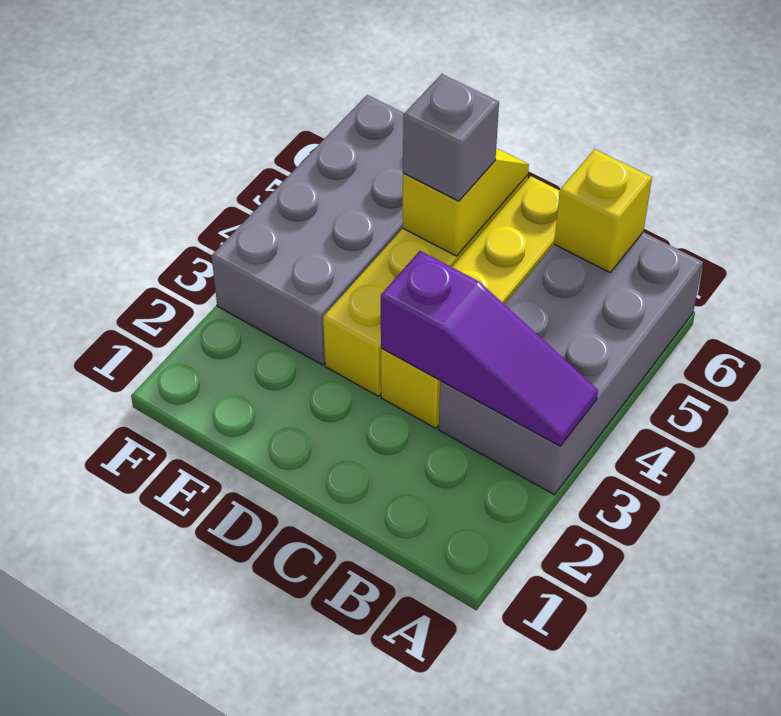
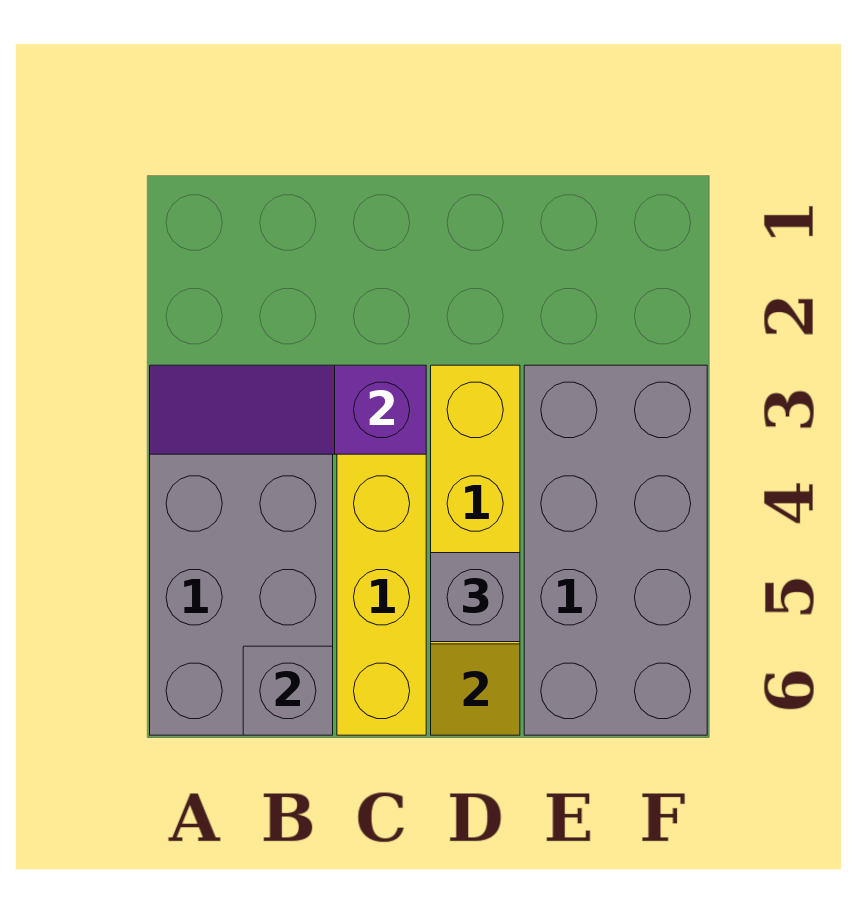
yellow 1x1 brick [554,149,652,272] -> grey 1x1 brick [243,646,333,735]

